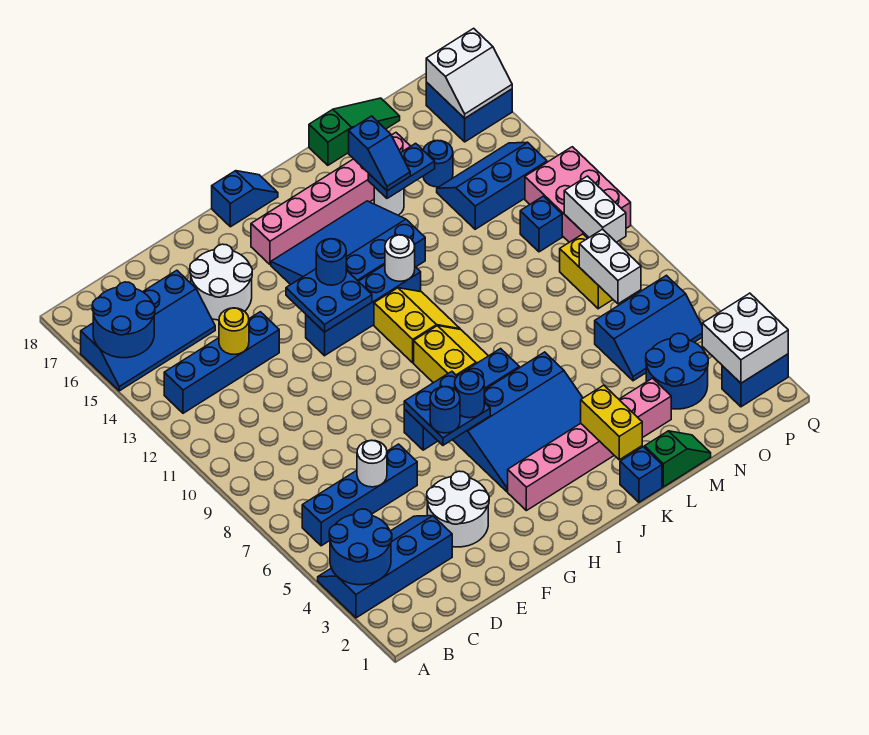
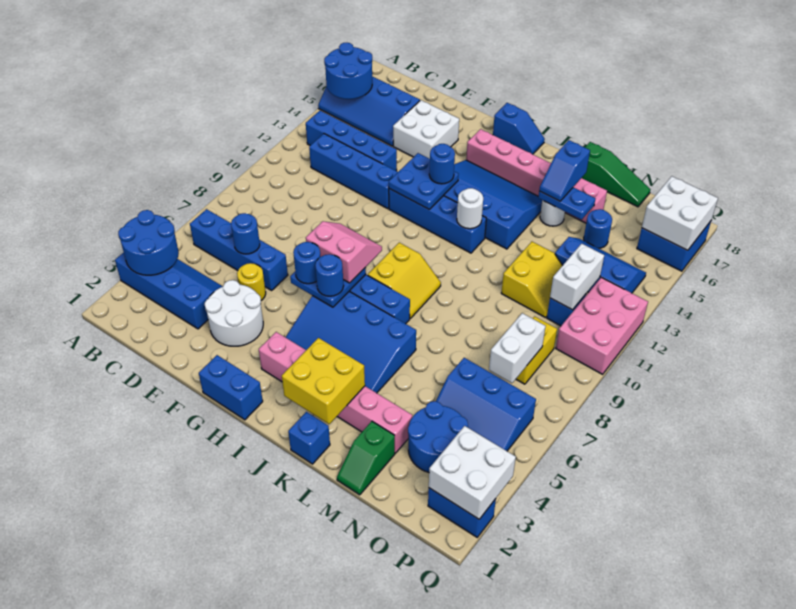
none -> blue 1x4 brick [309,134,398,209]
white 1x1 round brick [357,440,387,487] -> blue 1x1 round brick [231,213,260,254]
yellow 1x1 round brick [219,308,249,355] -> yellow 1x1 round brick moved to [237,263,266,300]
white 2x2 round brick [190,244,252,320] -> white 2x2 brick [393,100,459,159]
none -> blue 1x2 brick [199,355,263,420]
none -> pink 2x2 slope [306,221,382,283]
yellow 2x2 slope [374,288,460,363] -> yellow 2x2 slope moved to [501,242,563,318]
yellow 1x2 brick [581,385,642,460] -> yellow 2x2 brick [282,338,365,424]
green 1x2 slope [645,431,711,487] -> green 1x2 slope turned to [337,421,395,495]
white 1x2 brick [564,176,626,242] -> white 1x2 brick moved to [550,244,604,310]
white 2x2 slope [426,28,512,118] -> white 2x2 brick [642,176,718,250]

